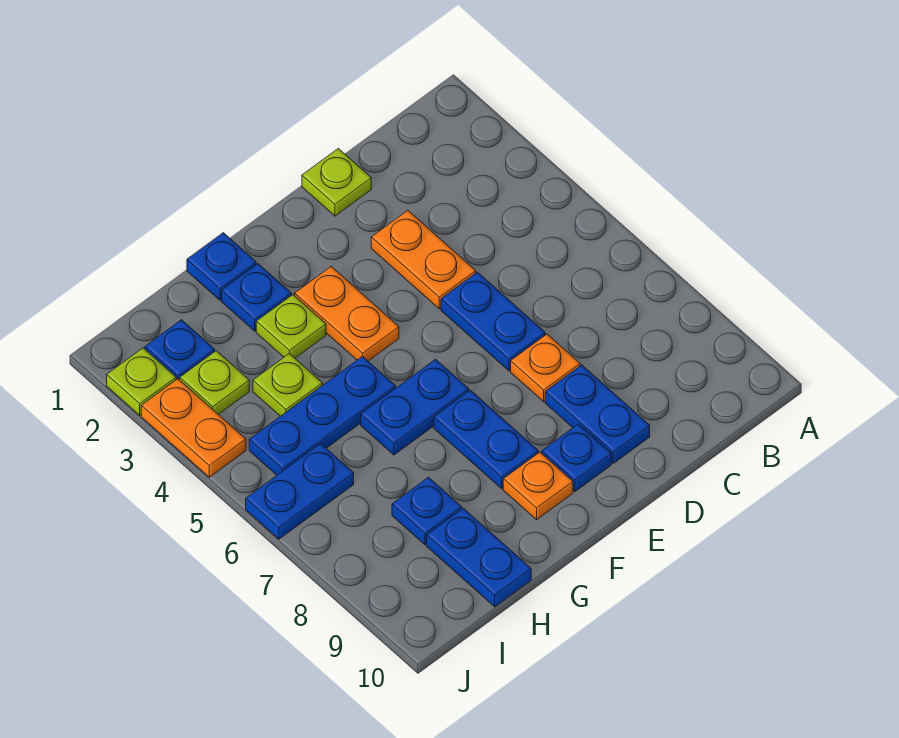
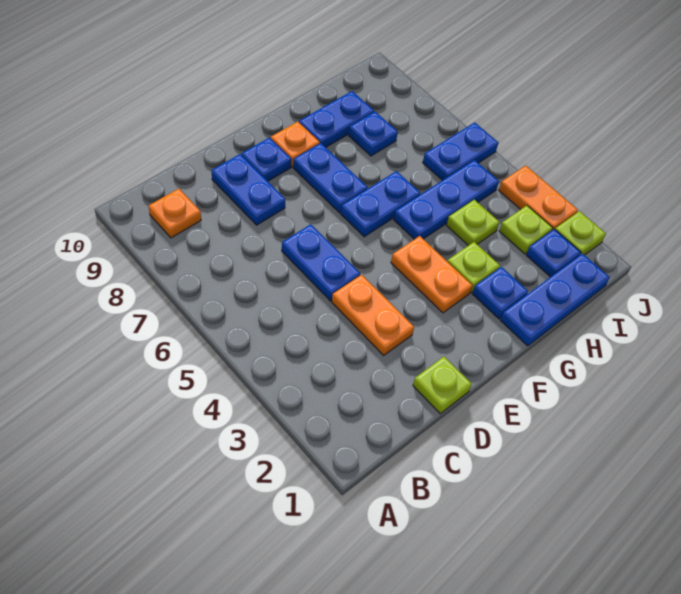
orange 1x1 plate [511,334,580,402] -> orange 1x1 plate moved to [149,189,201,238]
blue 1x1 plate [187,233,256,300] -> blue 1x3 plate [500,254,610,346]
blue 1x2 plate [427,508,531,607] -> blue 1x2 plate turned to [299,91,374,147]

